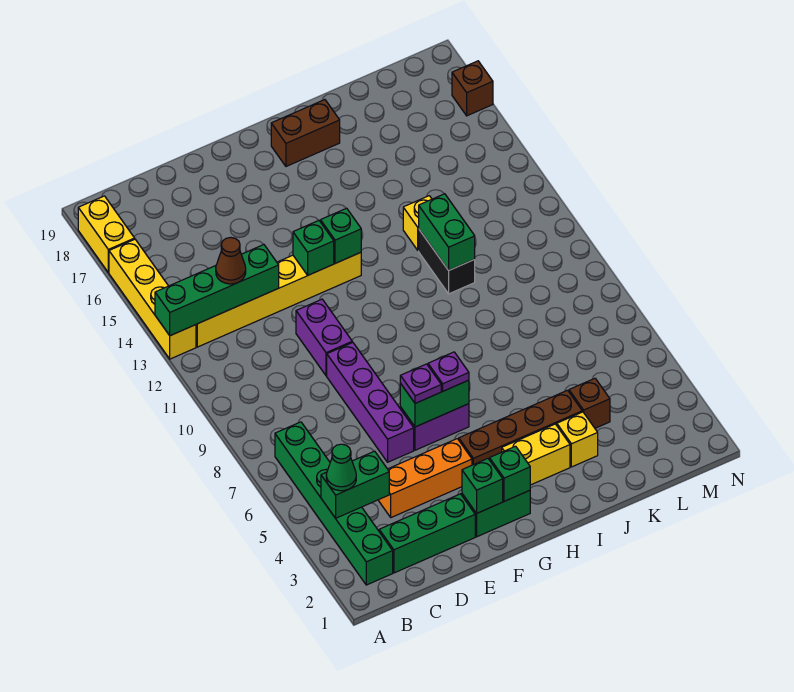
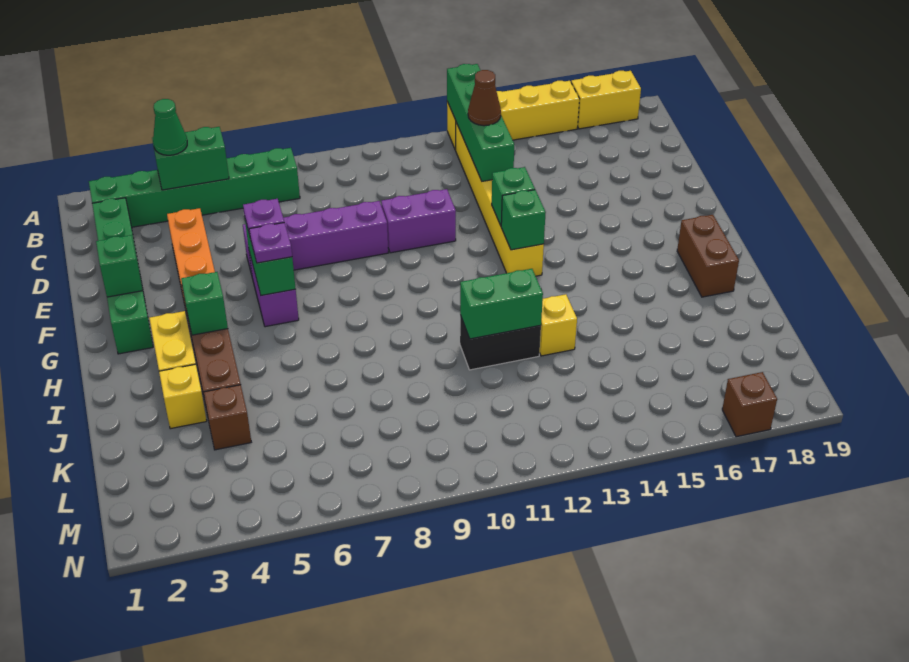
green 1x2 brick [321,451,389,518] -> green 1x2 brick turned to [152,127,229,190]
green 1x1 brick [489,446,530,501] -> green 1x1 brick moved to [181,272,228,335]

